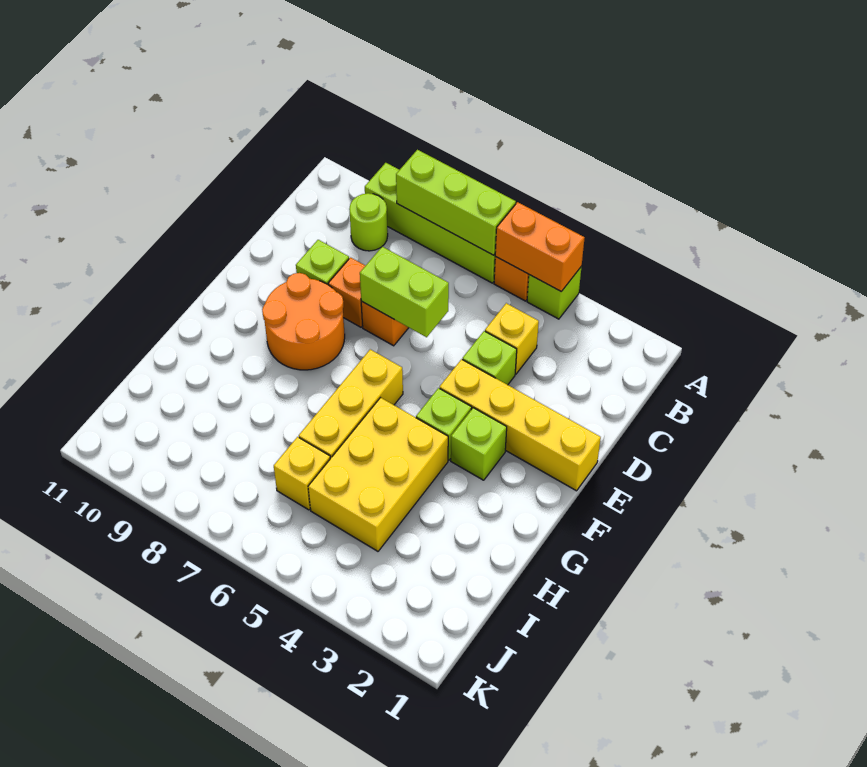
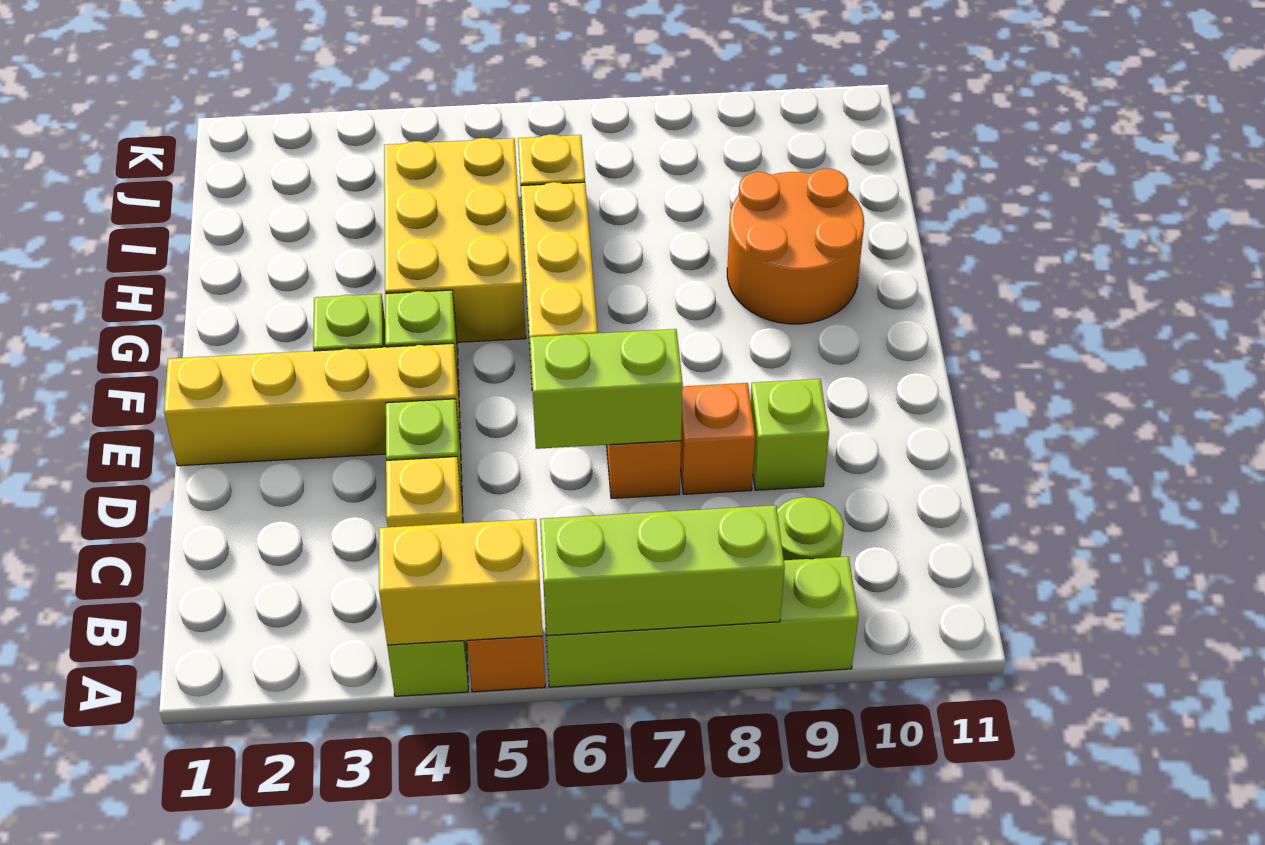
orange 1x2 brick [495,202,585,291] -> yellow 1x2 brick [379,519,543,645]
orange 2x2 round brick [262,273,345,370] -> orange 2x2 round brick moved to [727,169,864,324]

